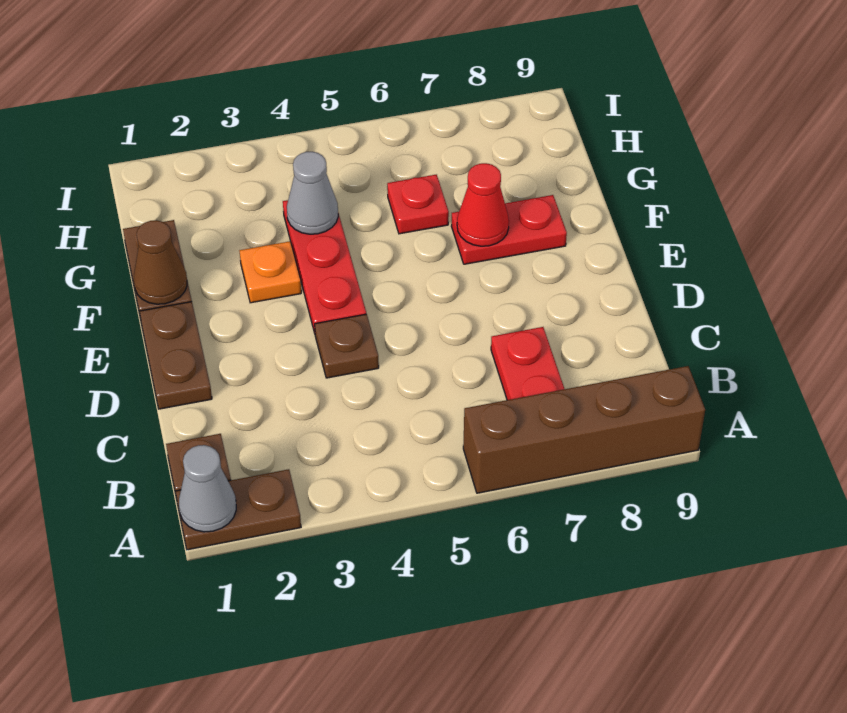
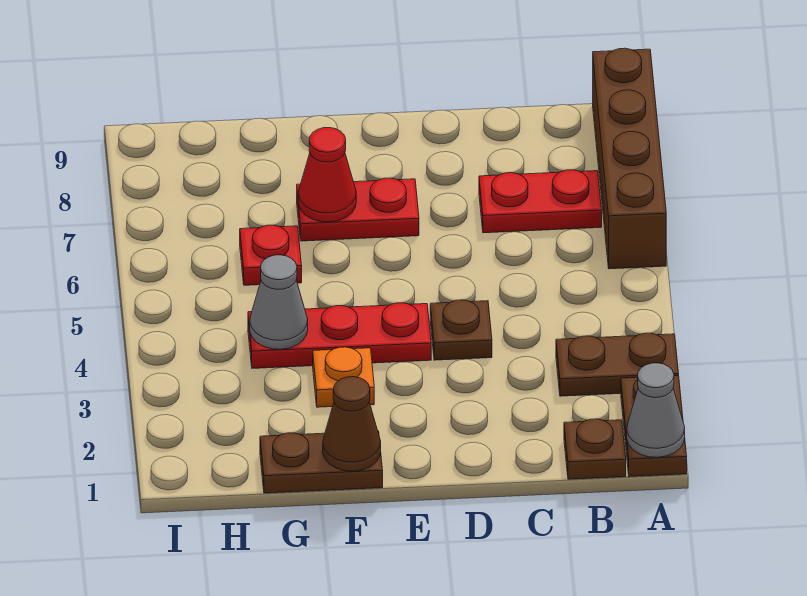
brown 1x2 plate [139,302,212,409] -> brown 1x2 plate moved to [556,333,679,396]
red 1x2 plate [451,195,567,264] -> red 1x2 plate turned to [297,178,419,241]

